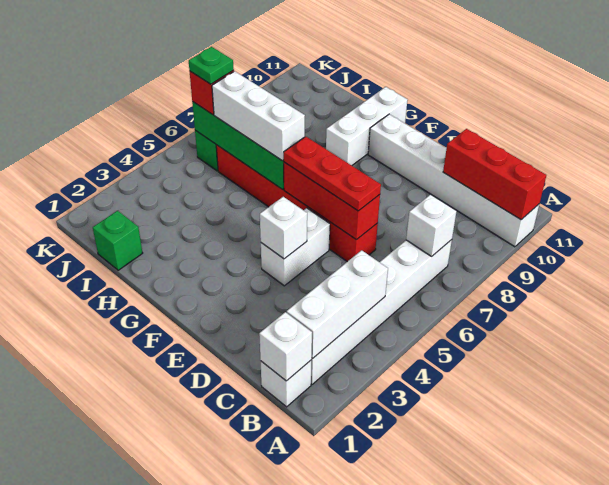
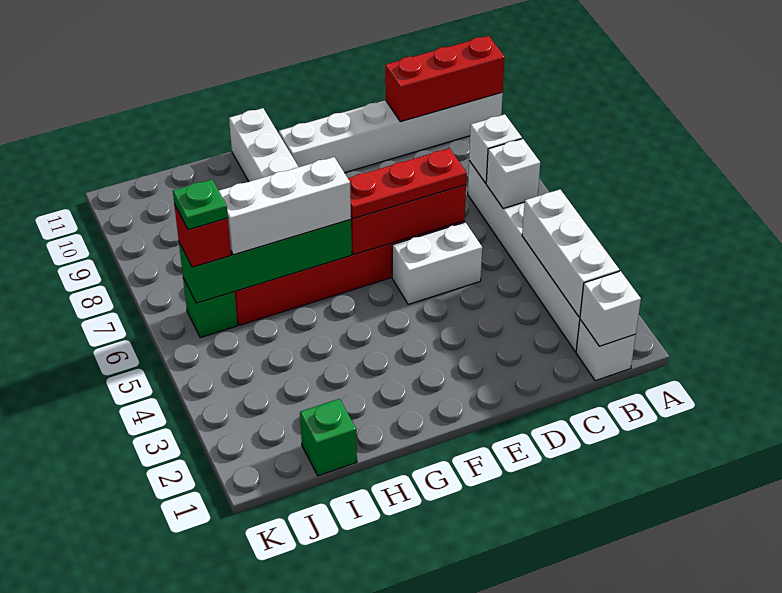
white 1x2 brick [261,208,330,286] -> white 1x2 brick turned to [392,222,482,304]
white 1x1 brick [260,197,307,259] -> white 1x1 brick moved to [486,139,540,208]

